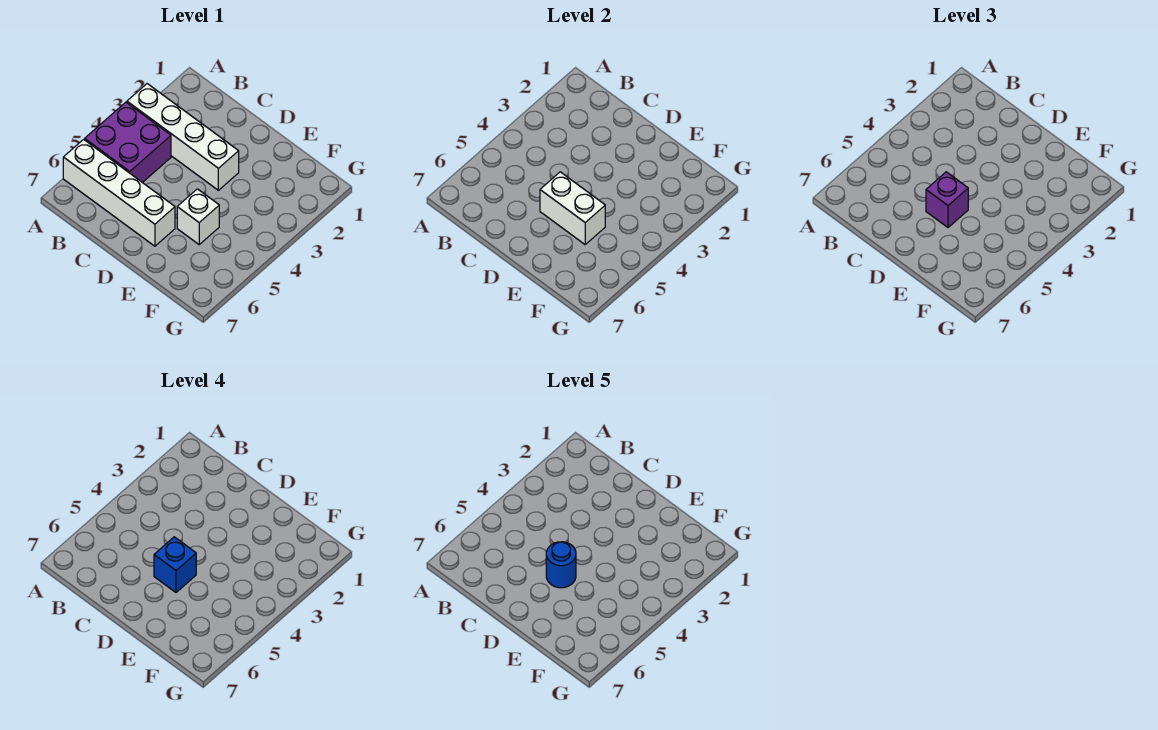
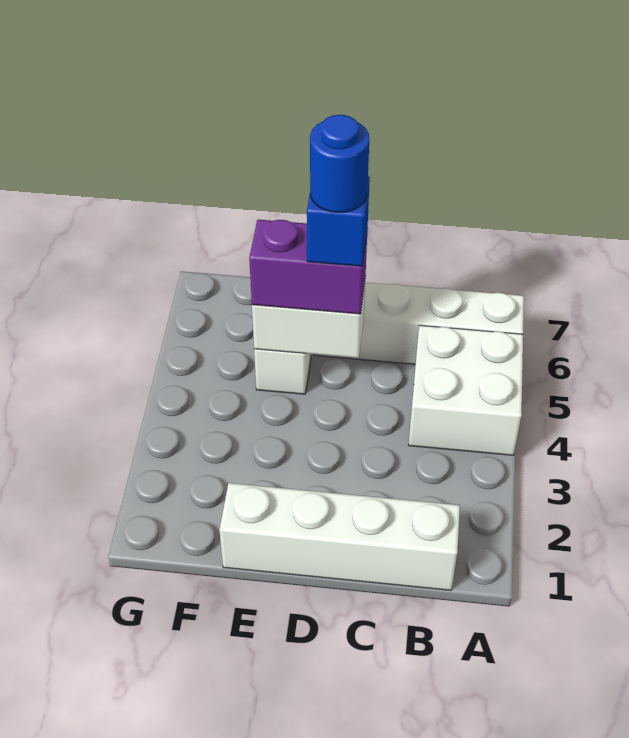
white 1x4 brick [127,84,239,190] -> white 1x4 brick moved to [219,483,460,590]
purple 2x2 brick [85,102,171,183] -> white 2x2 brick [409,325,523,455]
purple 1x1 brick [926,172,968,227] -> purple 1x2 brick [249,220,367,314]

